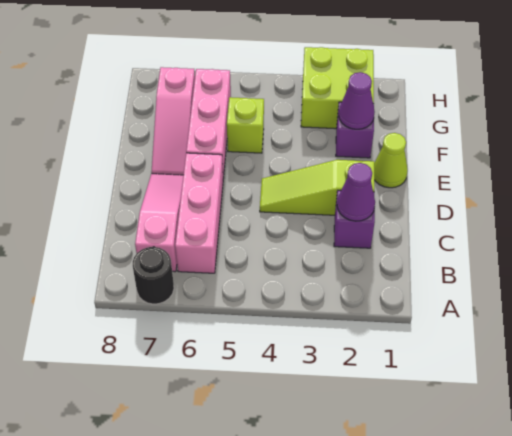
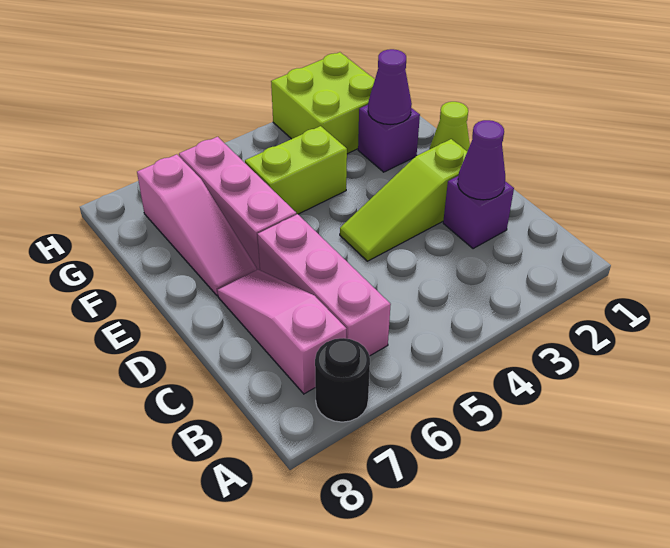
lime 1x1 brick [227,97,264,153] -> lime 1x2 brick [245,126,347,214]

